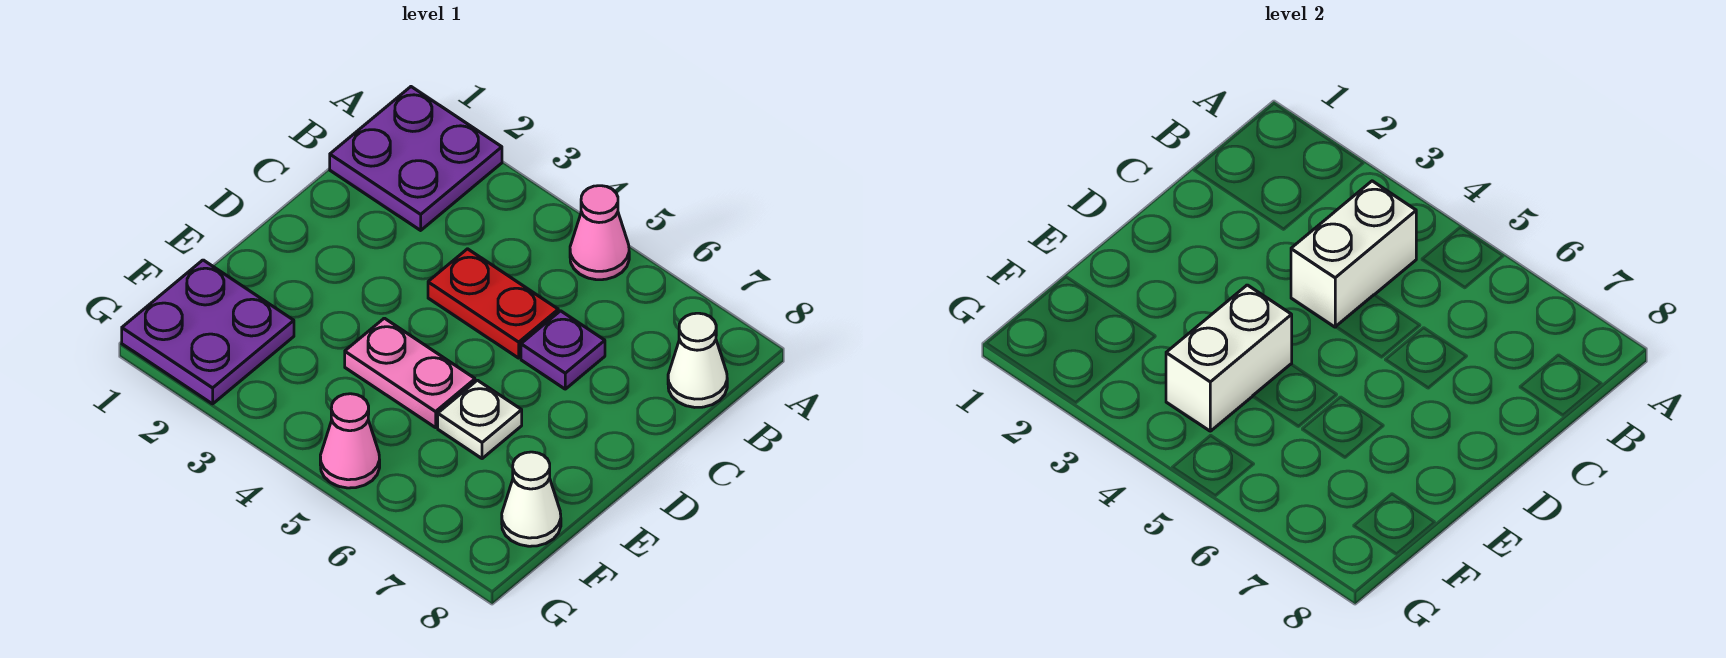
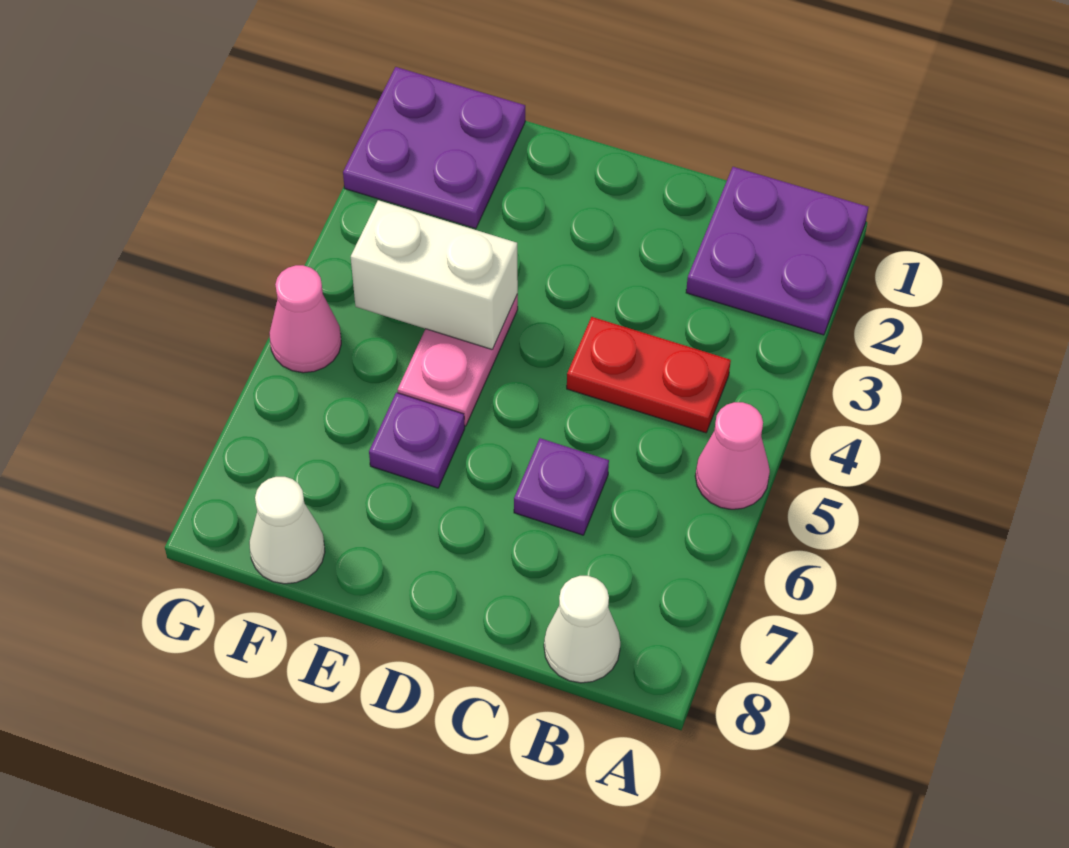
white 1x2 brick [1291,181,1416,327] -> none
red 1x2 plate [428,249,558,358] -> red 1x2 plate turned to [567,317,731,433]
white 1x1 plate [438,380,522,459] -> purple 1x1 plate [369,392,465,488]

